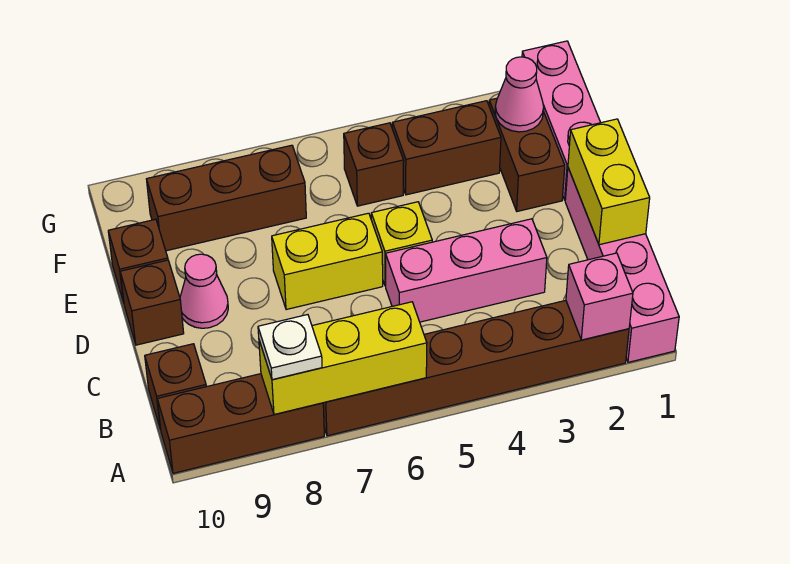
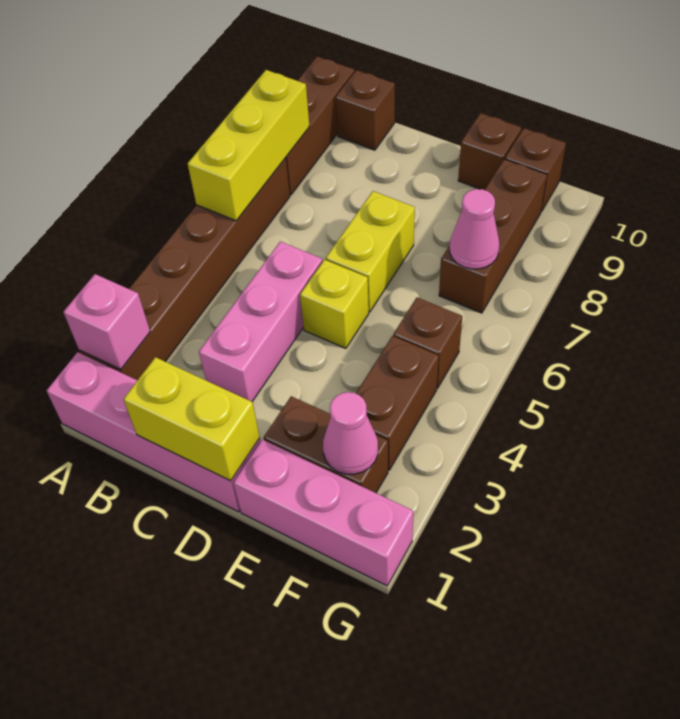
white 1x1 plate [258,315,322,380] -> none
pink 1x1 cone [180,254,228,328] -> pink 1x1 cone moved to [450,189,499,269]
brown 1x1 brick [120,260,184,345] -> brown 1x1 brick moved to [505,128,566,212]

